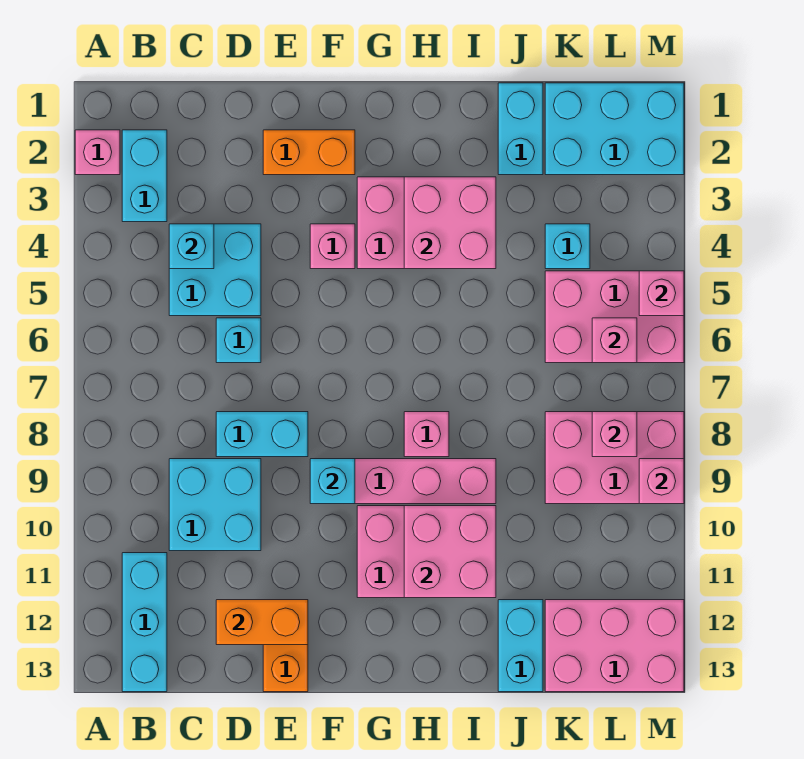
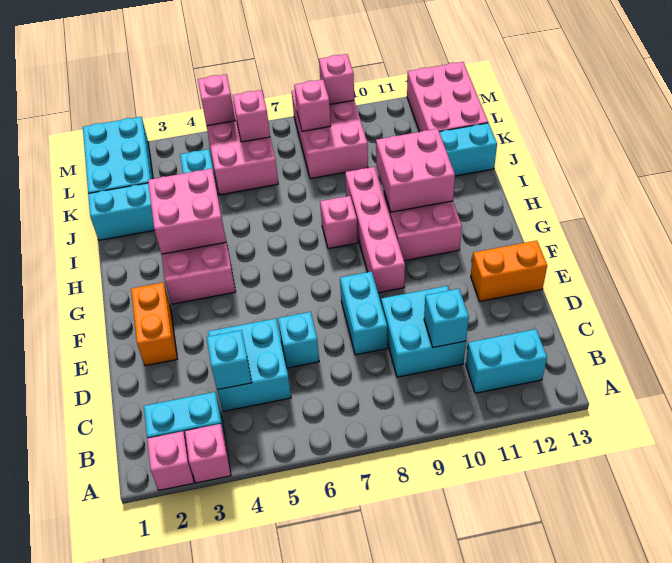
cyan 1x3 brick [122,553,167,692] -> cyan 1x2 brick [466,329,547,393]
orange 1x2 brick [216,600,308,645] -> none
pink 1x1 brick [310,224,355,269] -> pink 1x1 brick moved to [185,424,231,483]
cyan 1x1 brick [310,459,355,504] -> cyan 1x1 brick moved to [424,289,469,348]

